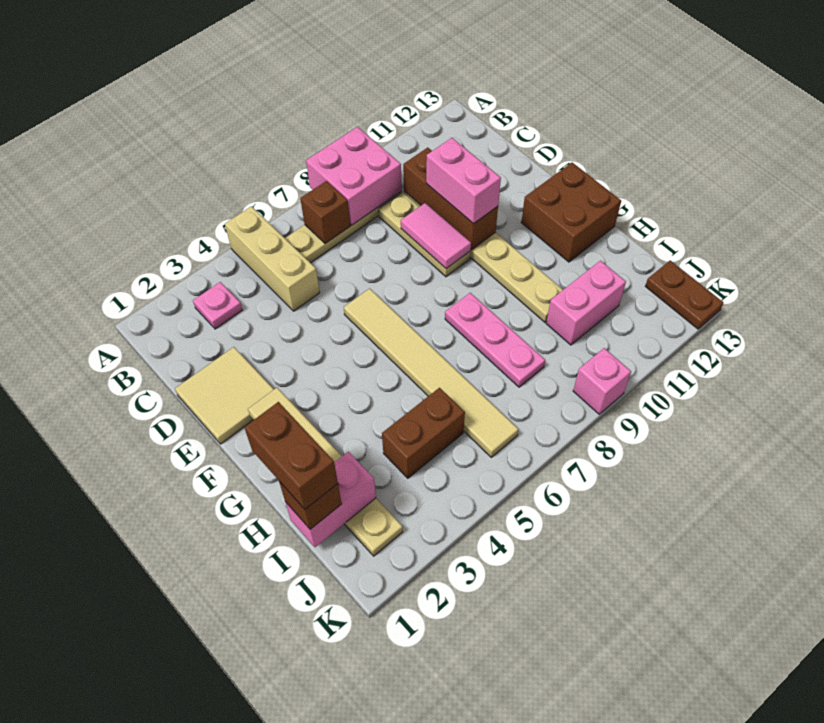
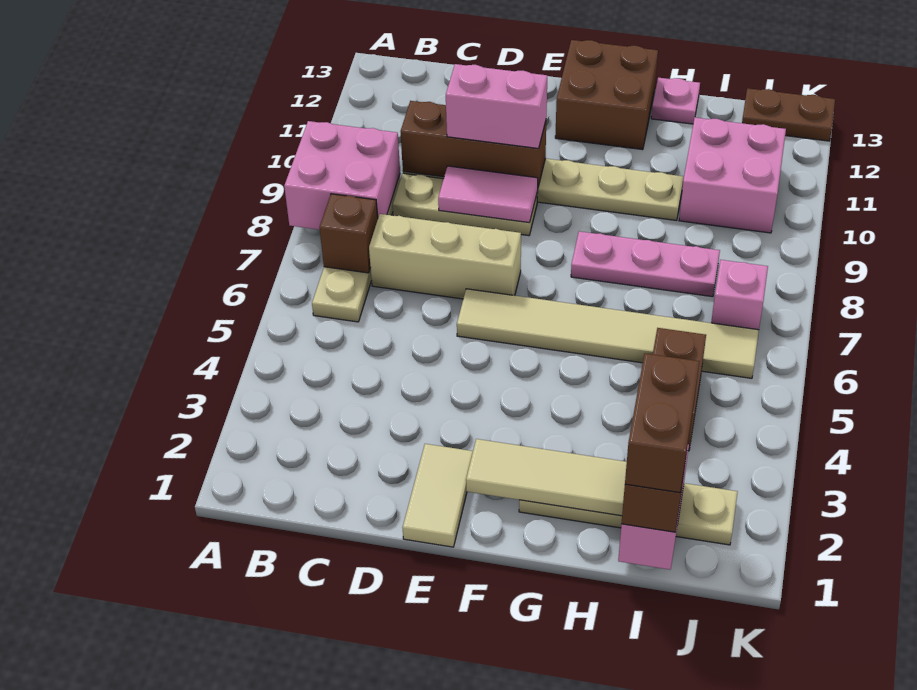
tan 1x3 brick [225,206,320,311] -> tan 1x3 brick moved to [369,214,521,299]
pink 1x1 plate [193,282,242,329] -> pink 1x1 plate moved to [651,78,700,124]
tan 2x2 tile [175,347,274,444] -> tan 1x2 tile [403,444,473,547]
brown 1x2 brick [244,402,338,509] -> brown 1x2 brick turned to [625,353,699,493]
pink 1x2 brick [546,261,626,345] -> pink 2x2 brick [679,117,786,233]
pink 1x1 brick [573,348,631,414] -> pink 1x1 brick moved to [711,260,768,330]

